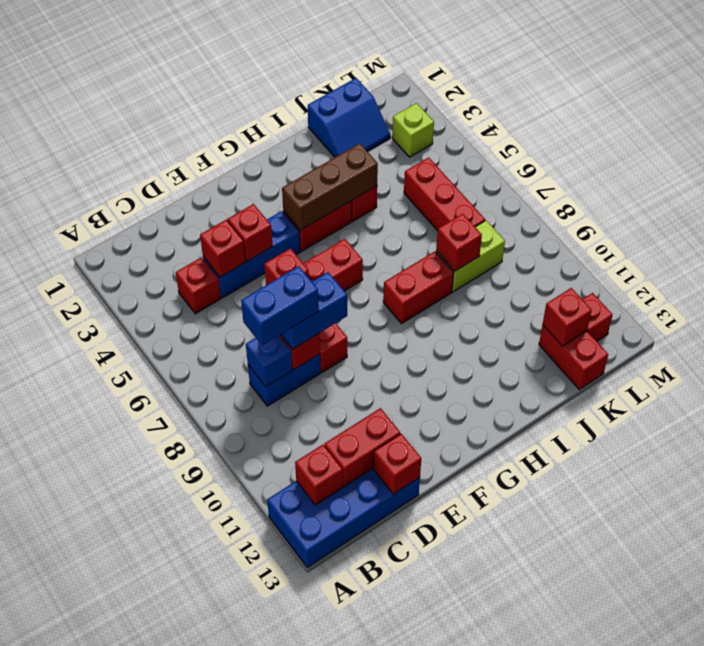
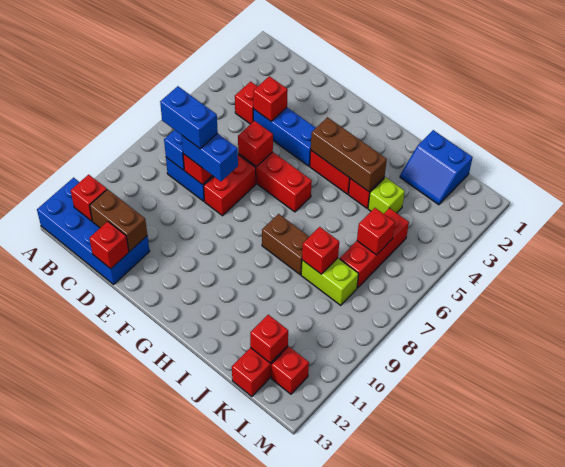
red 1x2 brick [324,408,400,487] -> brown 1x2 brick [90,189,147,251]
red 1x1 brick [228,204,273,261] -> red 1x1 brick moved to [357,208,395,255]
red 1x2 brick [383,251,454,324] -> brown 1x2 brick [262,214,309,275]
lime 1x1 brick [392,103,434,157] -> lime 1x1 brick moved to [368,177,405,214]

